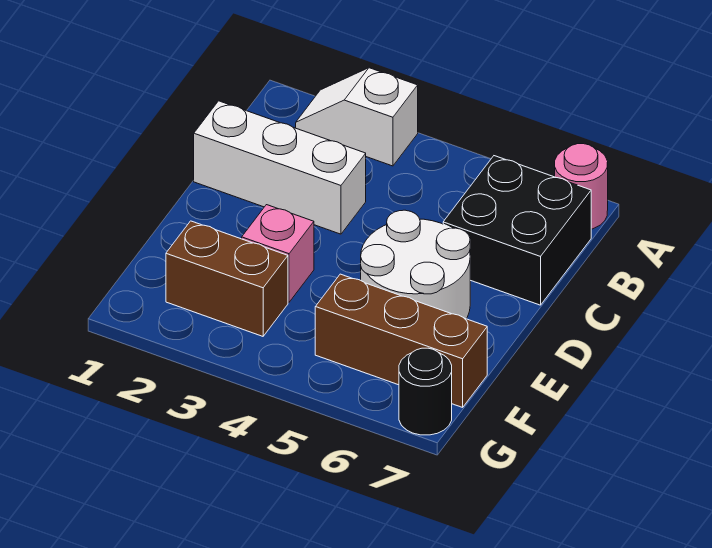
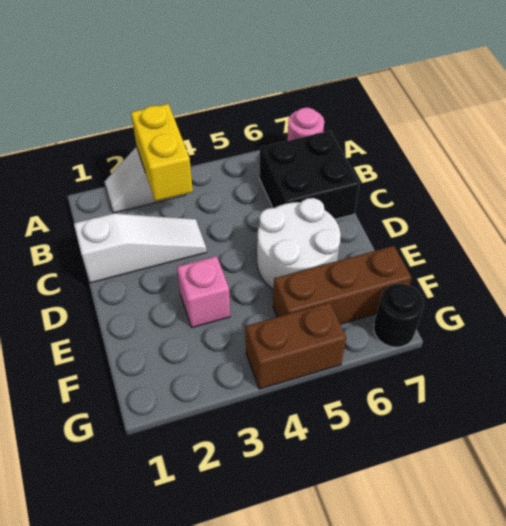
none -> yellow 1x2 brick [131,104,193,201]
white 1x3 brick [194,101,366,234] -> white 1x3 slope [74,213,207,283]
brown 1x2 brick [166,221,288,336] -> brown 1x2 brick moved to [246,302,346,389]

